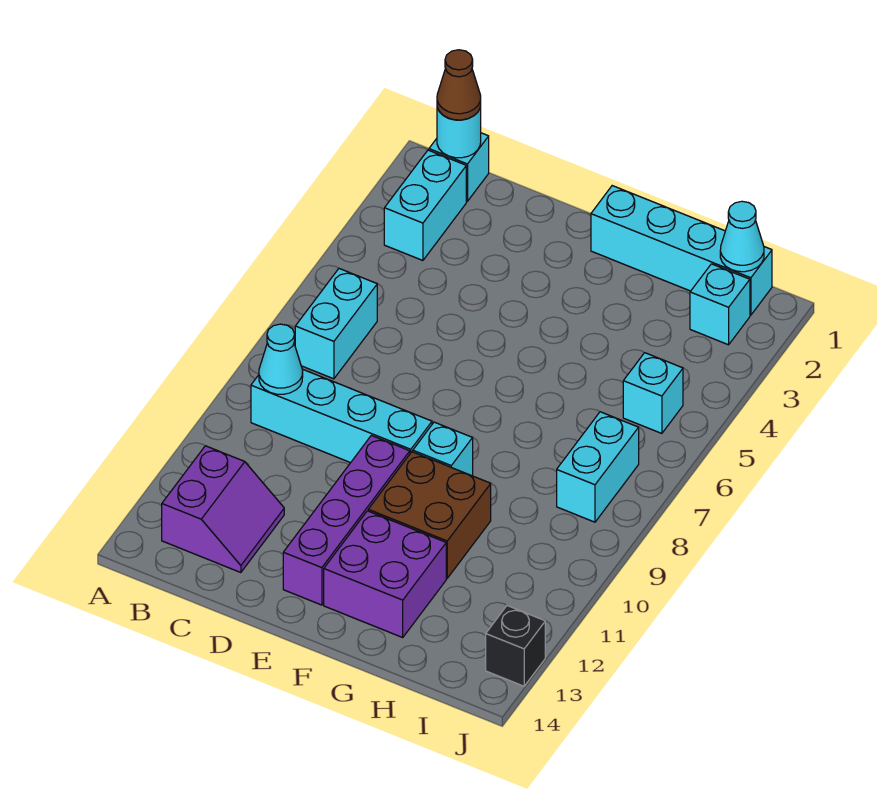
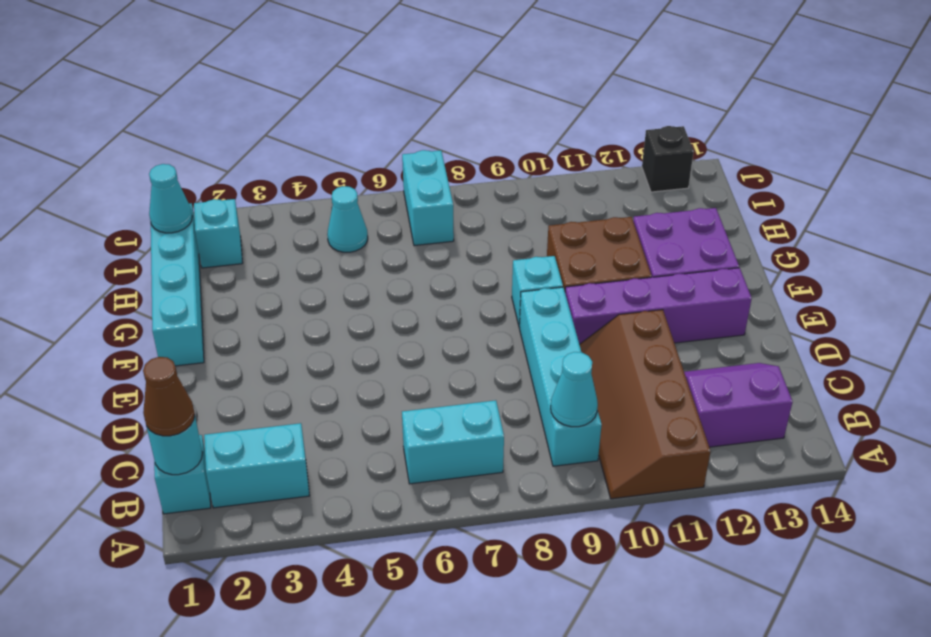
none -> brown 2x4 slope [579,310,711,499]
cyan 1x1 brick [623,353,683,433] -> cyan 1x1 cone [327,186,368,252]
cyan 1x2 brick [557,412,639,522] -> cyan 1x2 brick turned to [402,150,454,246]

